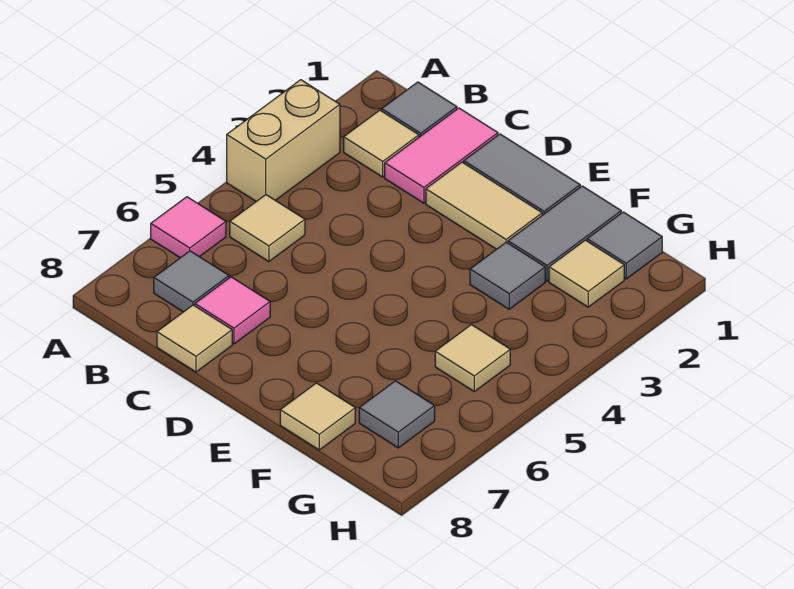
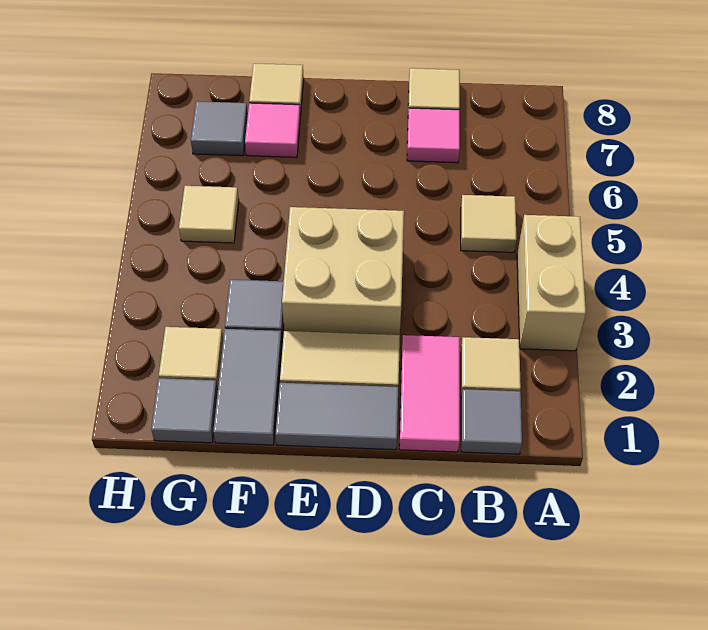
pink 1x1 tile [151,197,226,258] -> pink 1x1 tile moved to [245,103,300,157]
grey 1x1 tile [154,251,229,312] -> none
none -> tan 2x2 brick [282,207,404,335]

